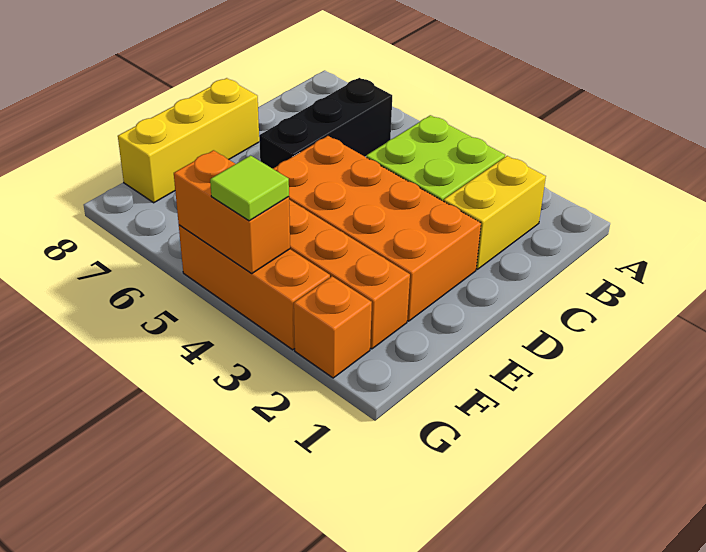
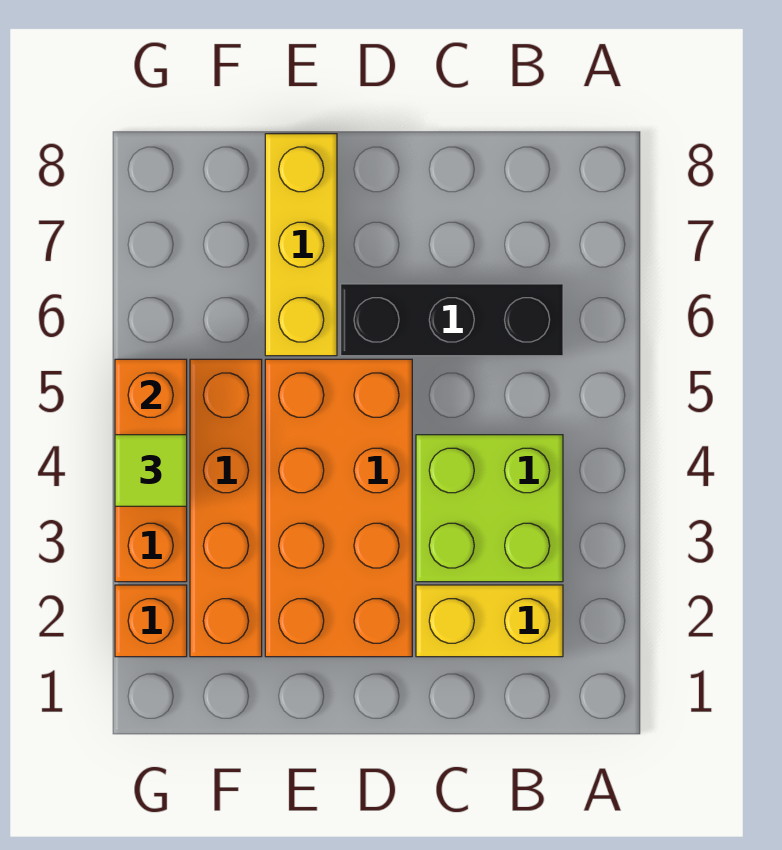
yellow 1x3 brick [118,78,259,203] -> yellow 1x3 brick turned to [265,134,337,356]

